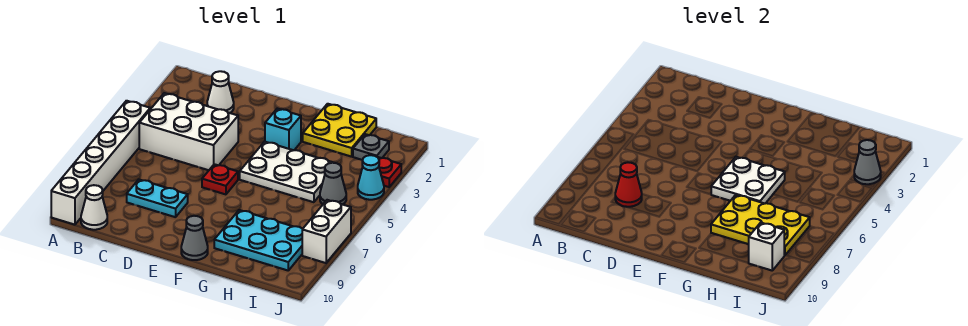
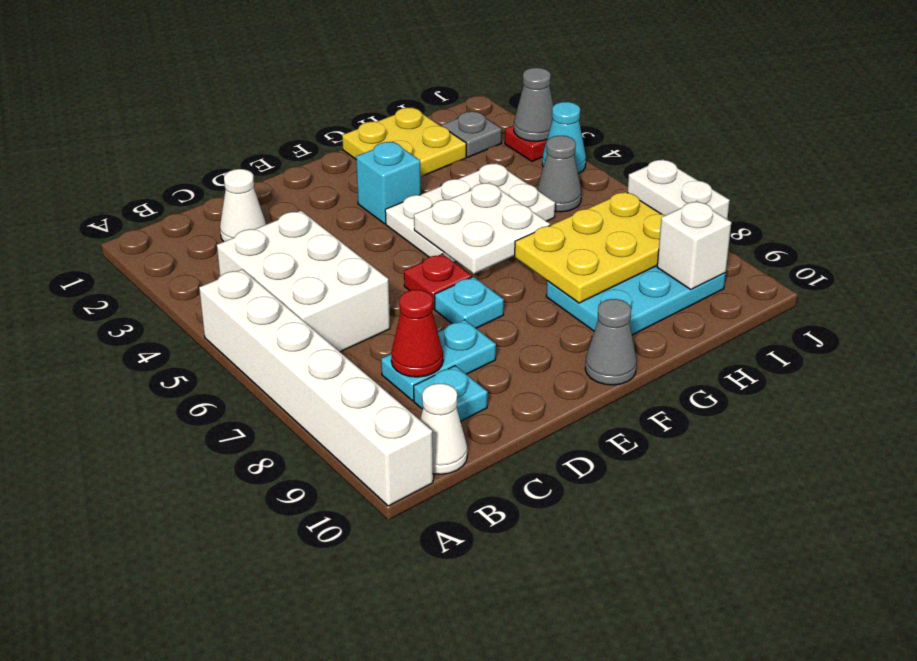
white 2x3 brick [139,93,238,170] -> white 2x3 brick turned to [217,211,390,352]
none -> cyan 1x1 plate [414,366,488,421]
none -> cyan 1x1 plate [435,277,504,328]

